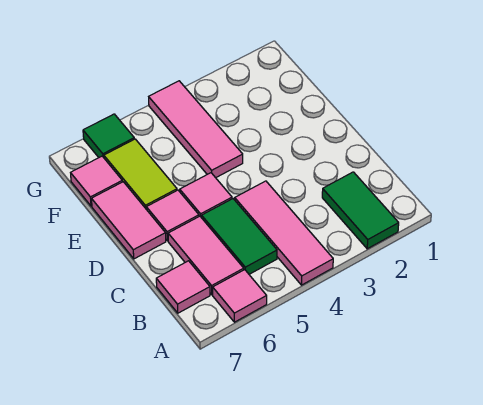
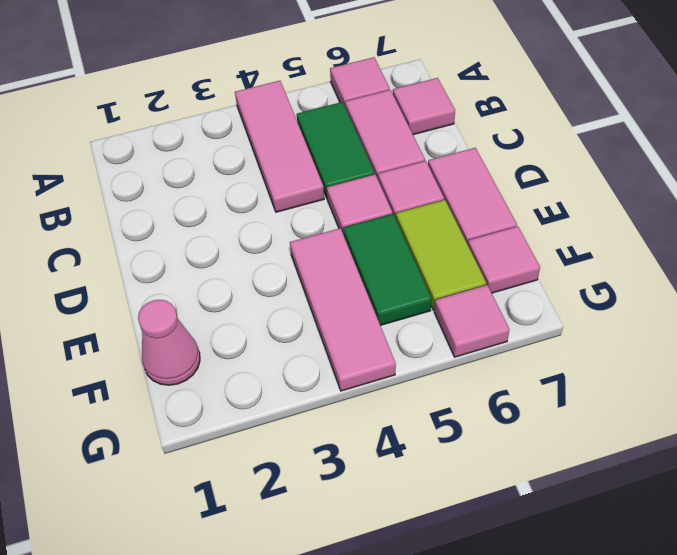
green 1x2 tile [322,172,399,249] -> green 1x2 tile moved to [343,214,432,325]
none -> pink 1x1 cone [138,300,200,385]
green 1x1 tile [83,114,134,158] -> pink 1x1 tile [434,285,509,357]

